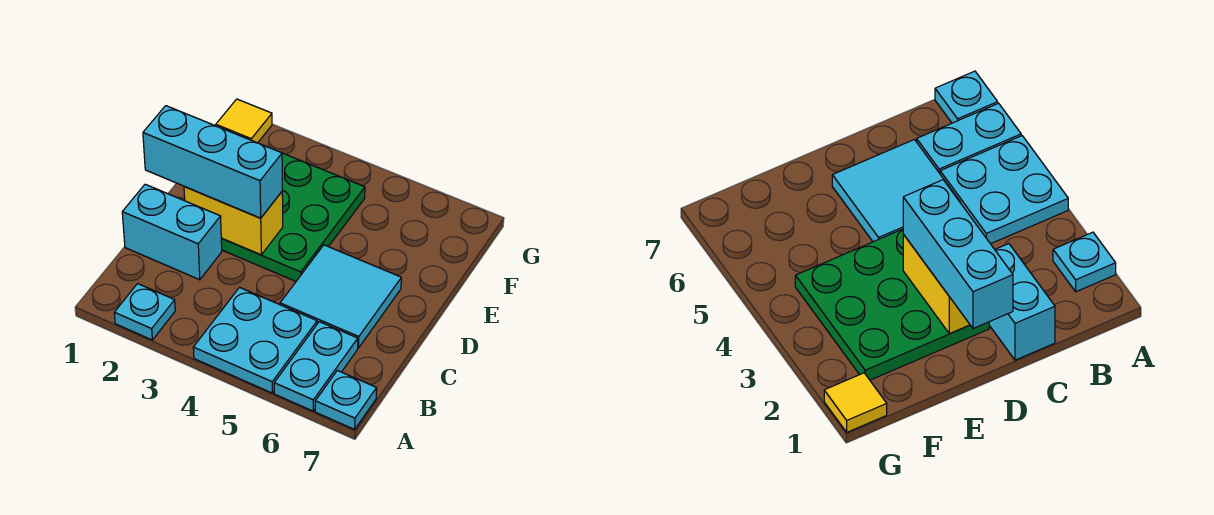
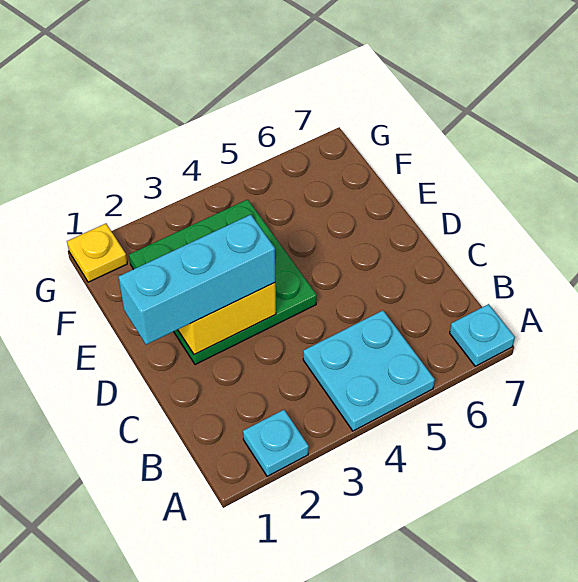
cyan 1x2 plate [274,322,358,411] -> none
cyan 1x2 brick [122,184,222,280] -> none
cyan 2x2 tile [280,245,401,348] -> none
yellow 1x1 tile [216,99,272,143] -> yellow 1x1 plate [67,224,127,282]

